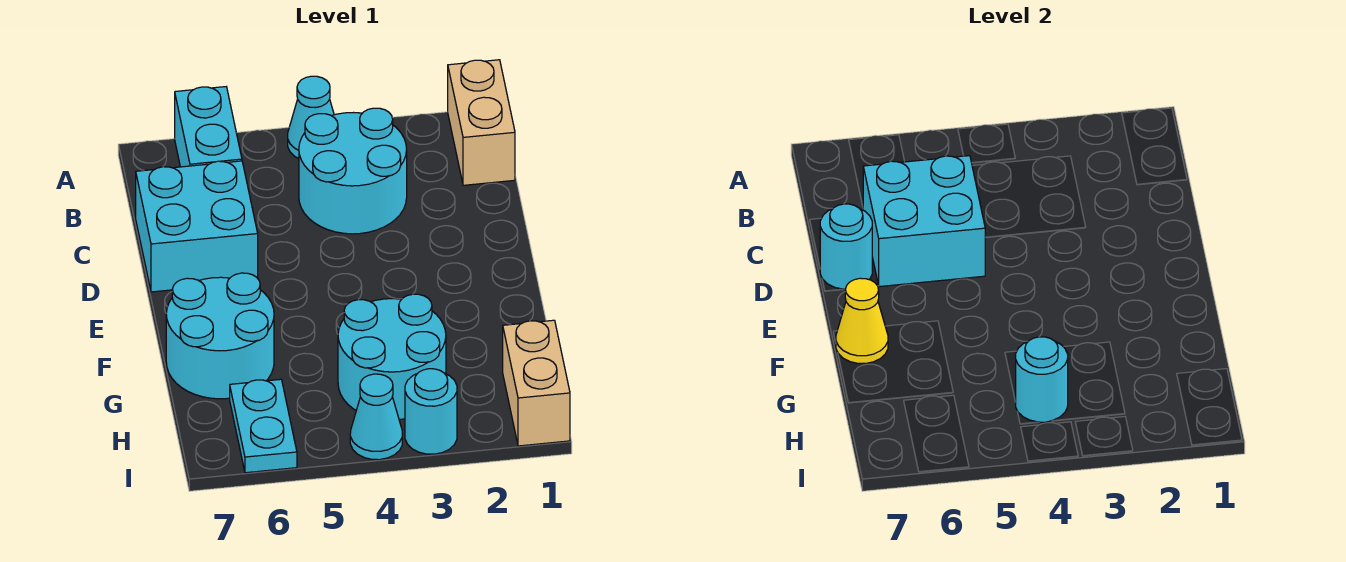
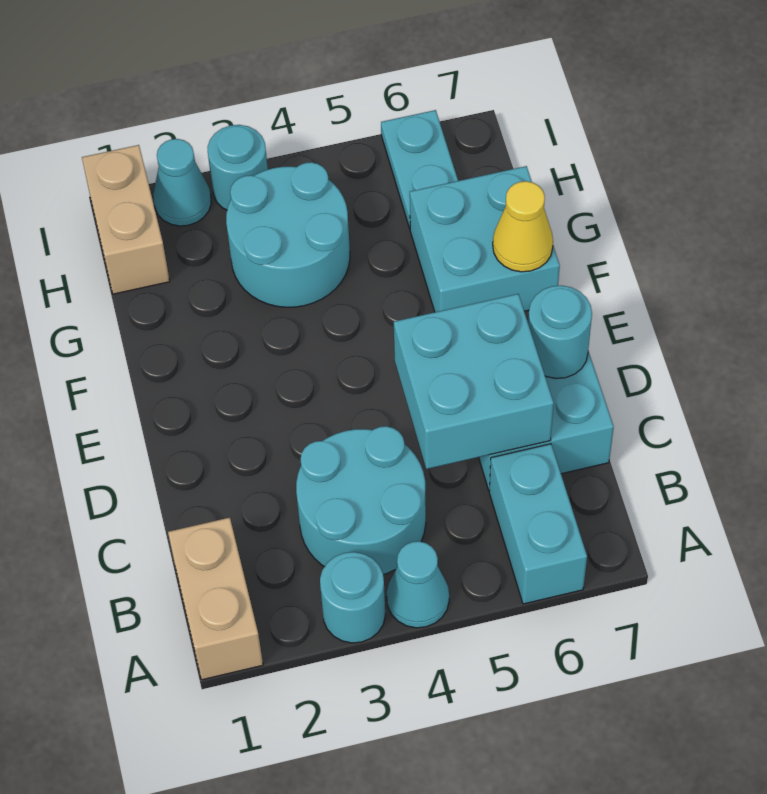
cyan 2x2 round brick [166,273,274,399] -> cyan 2x2 brick [410,166,560,312]
cyan 1x1 round brick [1016,337,1068,422] -> cyan 1x1 round brick moved to [320,552,385,643]
cyan 1x1 cone [350,374,402,460] -> cyan 1x1 cone moved to [153,139,211,226]

